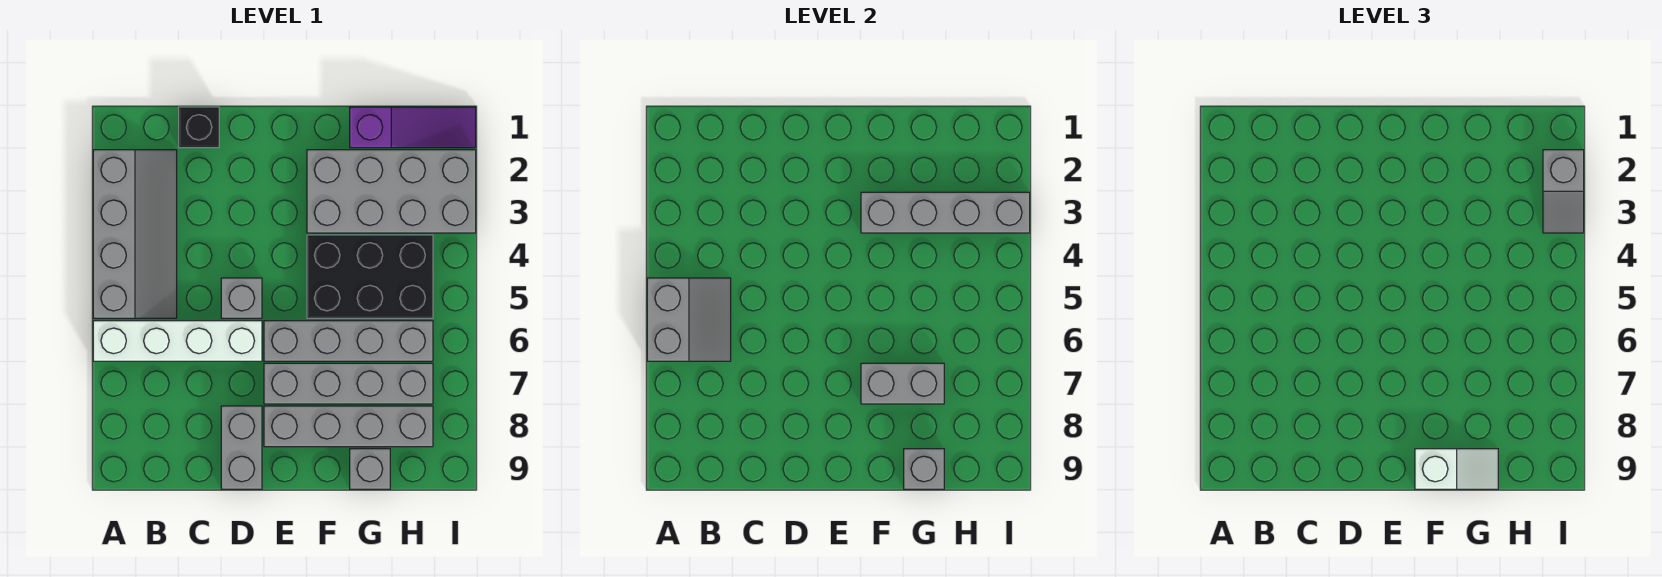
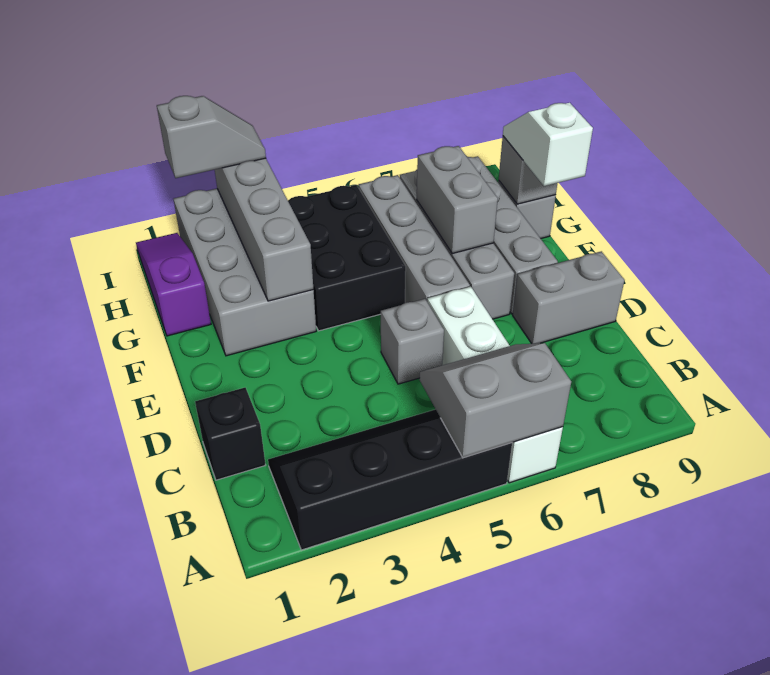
grey 2x4 slope [93,150,177,318] -> black 2x4 slope [268,409,512,550]

